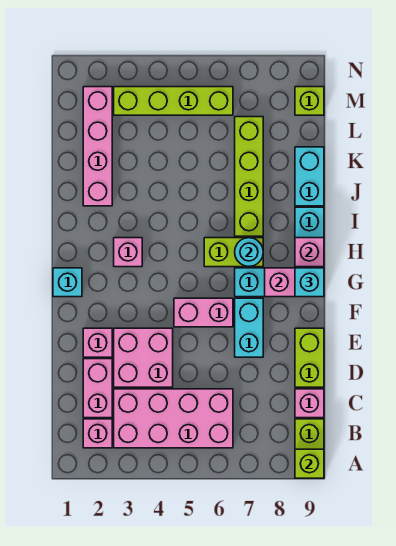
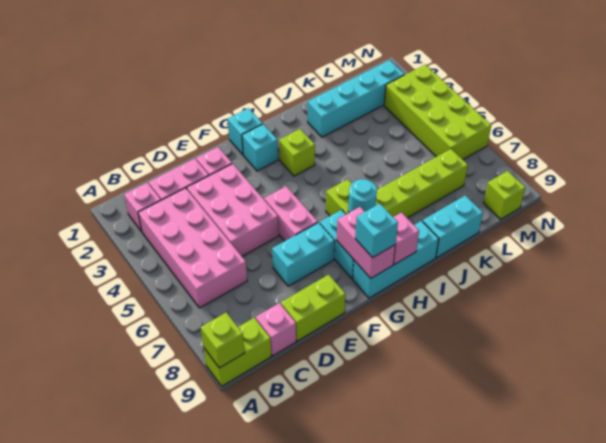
pink 2x2 brick [114,328,173,387] -> pink 2x3 brick [187,164,279,256]
none -> cyan 1x1 brick [242,124,278,171]
pink 1x1 brick [114,238,142,267] -> lime 1x1 brick [279,129,315,176]
pink 1x4 brick [83,87,112,206] -> cyan 1x4 brick [308,60,404,137]
lime 1x4 brick [114,87,233,115] -> lime 2x4 brick [384,65,491,160]

